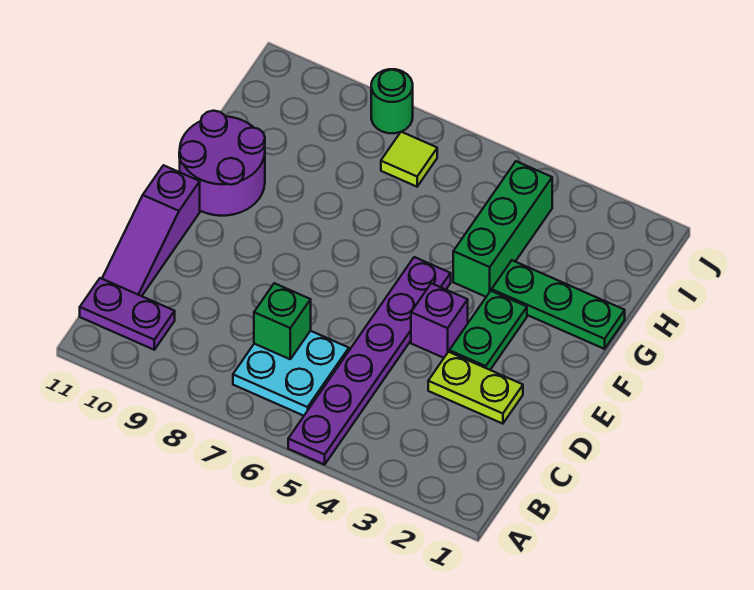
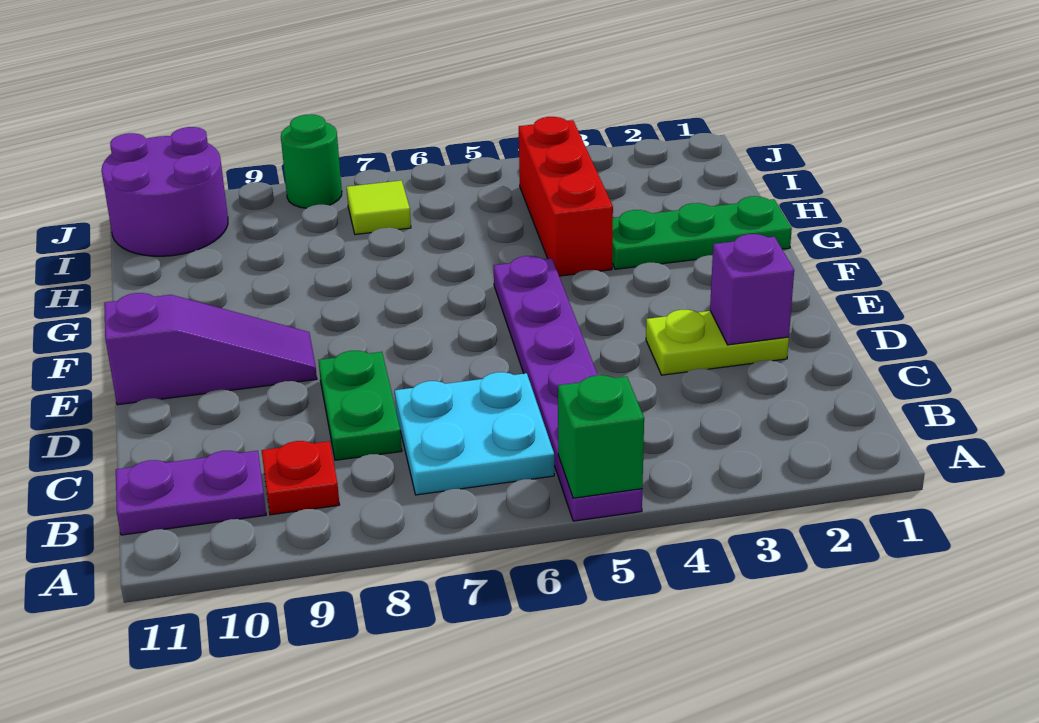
none -> red 1x1 plate [262,441,340,515]
green 1x1 brick [254,283,311,359] -> green 1x1 brick moved to [558,375,644,498]
purple 1x3 slope [102,165,200,296] -> purple 1x3 slope turned to [104,293,317,405]
green 1x2 plate [449,291,527,370] -> green 1x2 plate moved to [318,351,402,460]
purple 1x1 brick [411,283,468,358] -> purple 1x1 brick moved to [710,234,794,345]
purple 2x2 round brick [179,111,265,216] -> purple 2x2 round brick moved to [101,127,228,256]
green 1x3 brick [453,161,552,297] -> red 1x3 brick [519,117,613,276]

